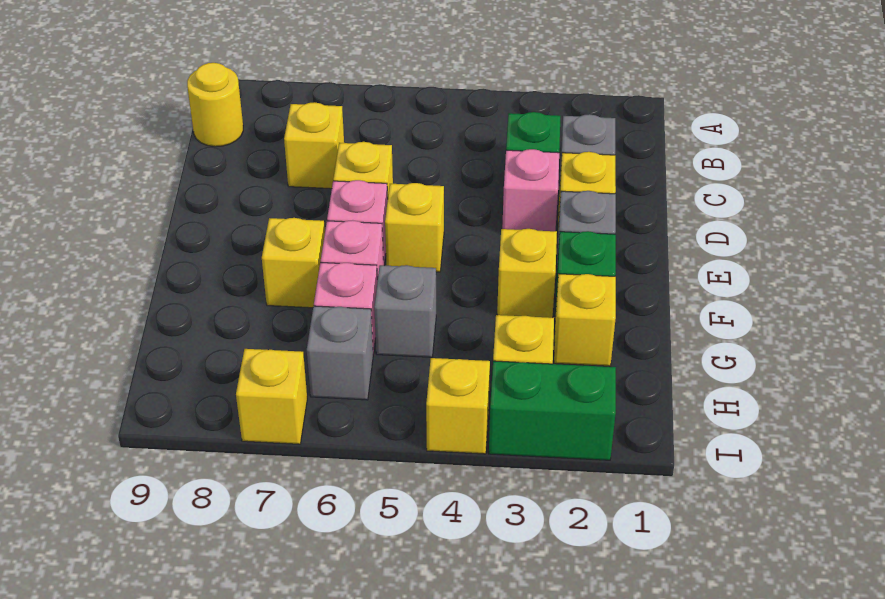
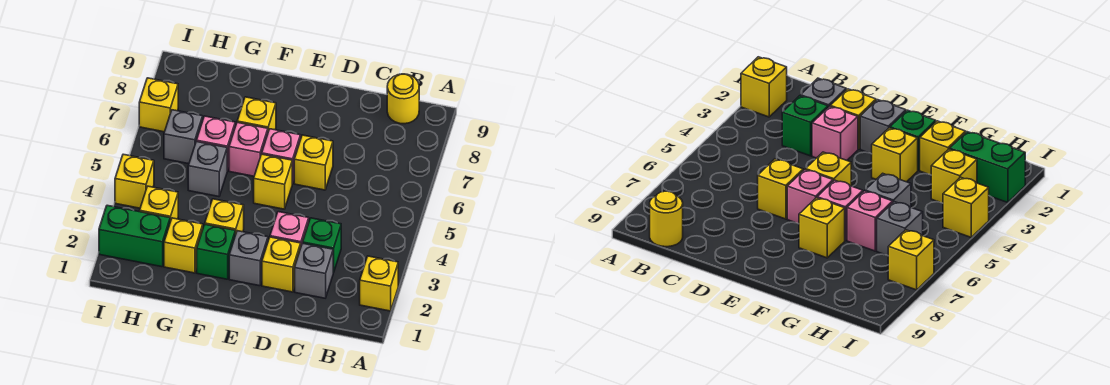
yellow 1x1 brick [284,102,344,189] -> yellow 1x1 brick moved to [360,256,398,311]
green 1x2 brick [489,361,616,460] -> green 1x2 brick turned to [99,205,170,267]

